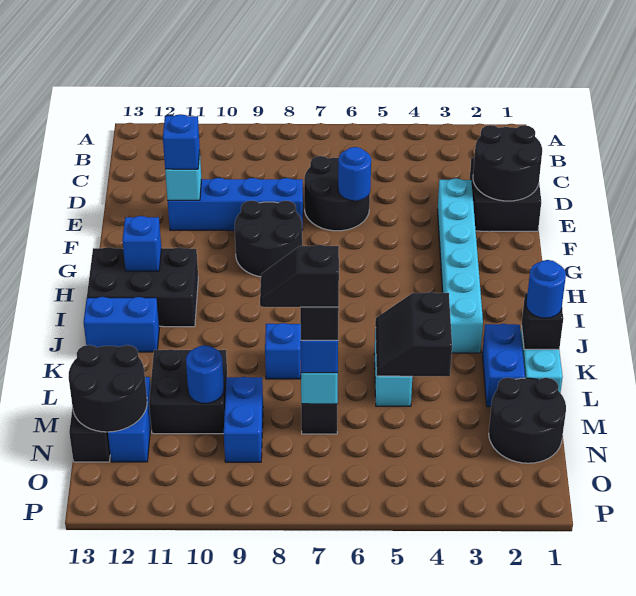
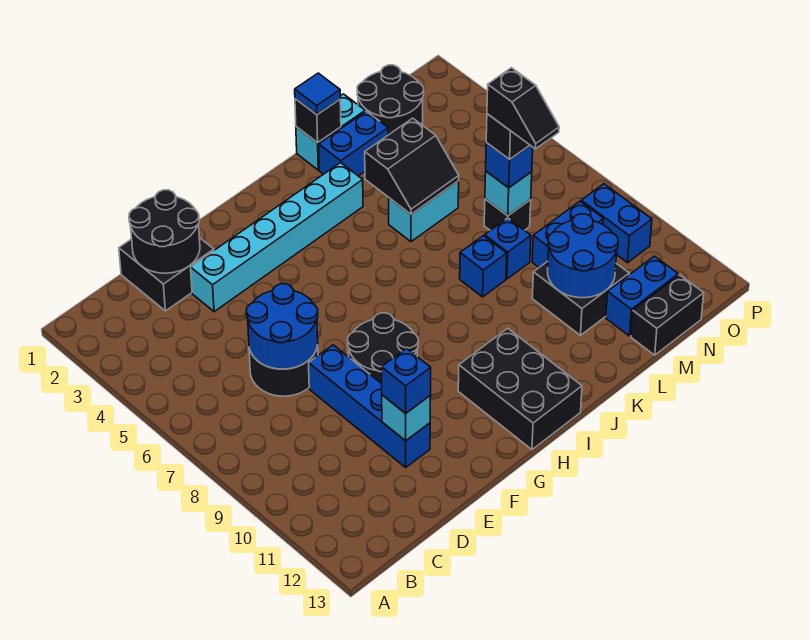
blue 1x1 round brick [338,147,371,201] -> blue 2x2 round brick [246,284,318,369]
blue 1x1 brick [122,216,161,271] -> blue 1x1 brick moved to [485,218,531,279]
blue 1x2 brick [84,297,159,352] -> blue 1x2 brick moved to [581,184,652,263]
blue 1x1 round brick [526,260,566,318] -> blue 1x1 tile [295,73,340,115]
blue 1x1 round brick [186,345,224,403] -> blue 2x2 round brick [548,214,618,298]
black 2x2 round brick [69,345,147,432] -> none

